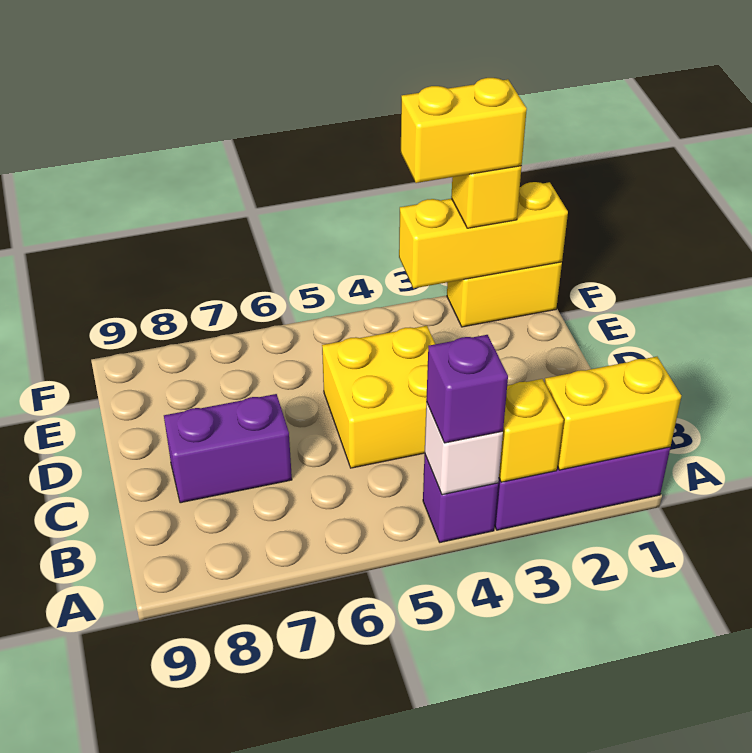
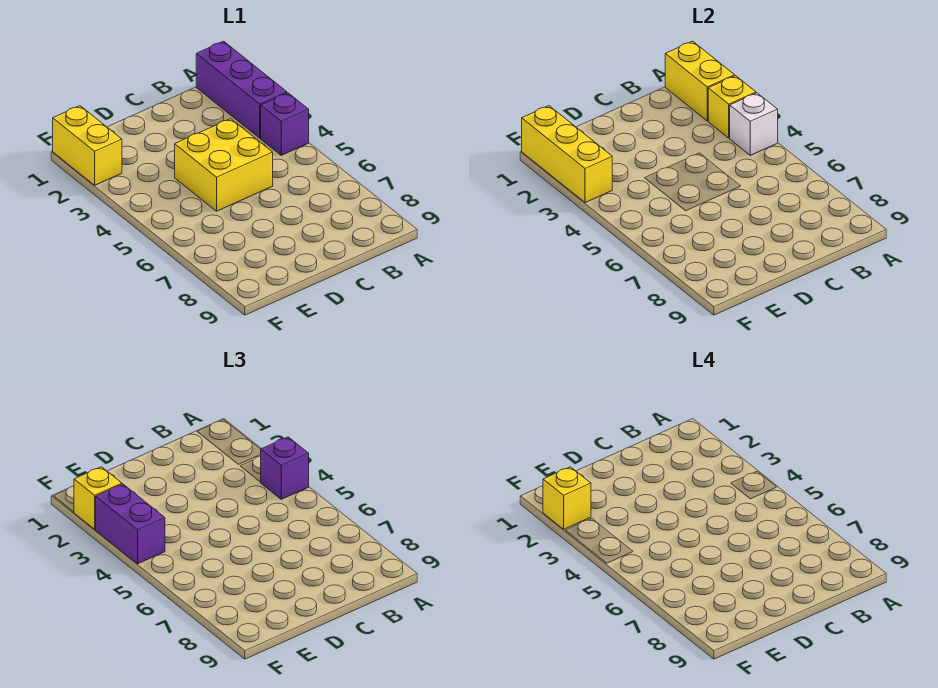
purple 1x2 brick [164,394,292,503] -> purple 1x2 brick moved to [95,484,165,564]
yellow 1x2 brick [401,78,527,183] -> yellow 1x1 brick [543,467,591,529]

